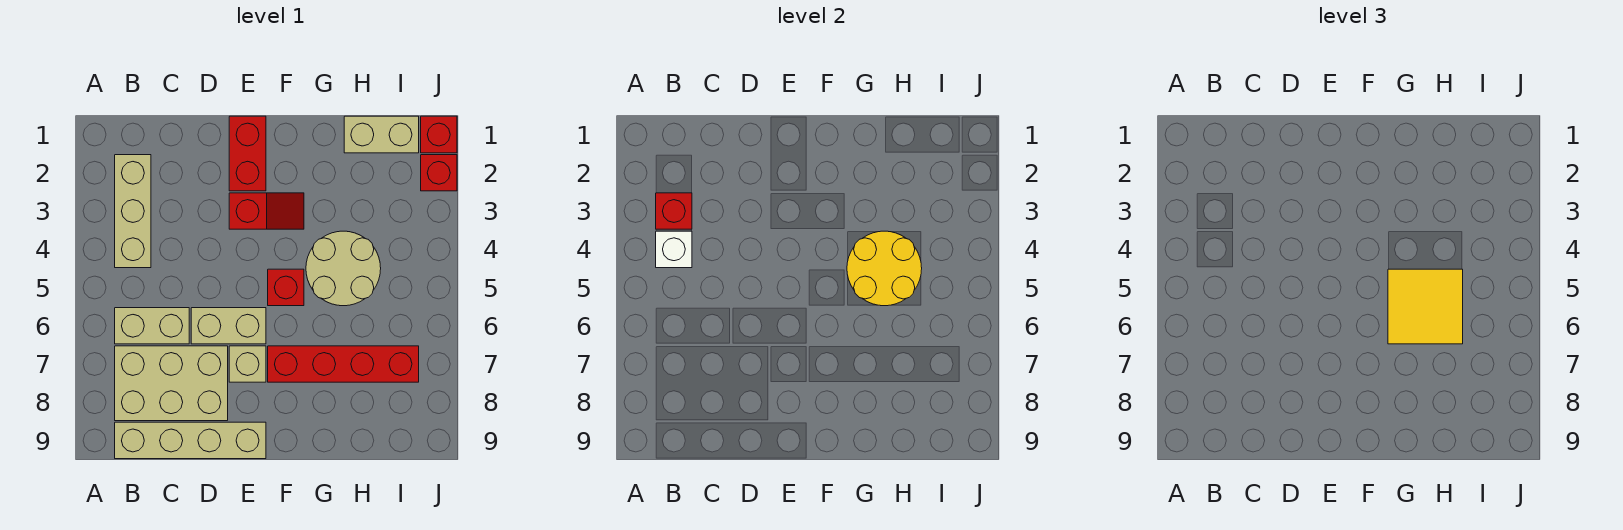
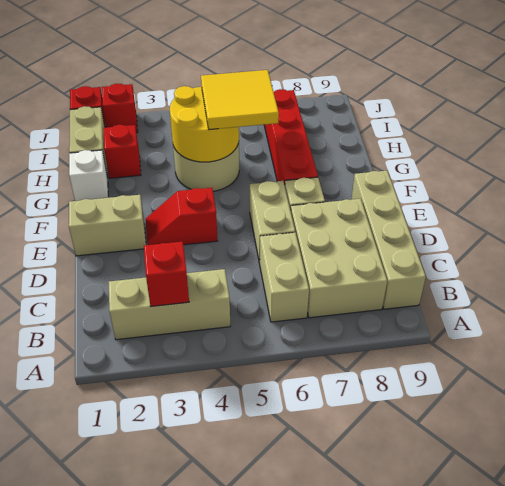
white 1x1 brick [656,231,692,268] -> white 1x1 brick moved to [69,150,108,201]
red 1x2 brick [229,116,266,191] -> tan 1x2 brick [69,195,146,256]
red 1x2 slope [229,193,304,229] -> red 1x2 slope turned to [146,188,218,245]
red 1x1 brick [268,269,304,306] -> red 1x1 brick moved to [103,125,141,178]

